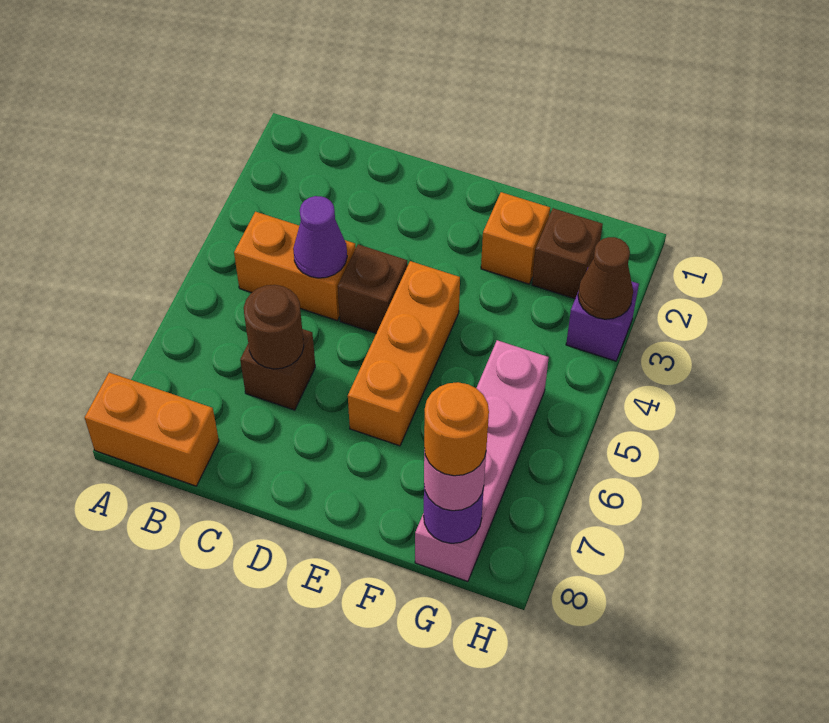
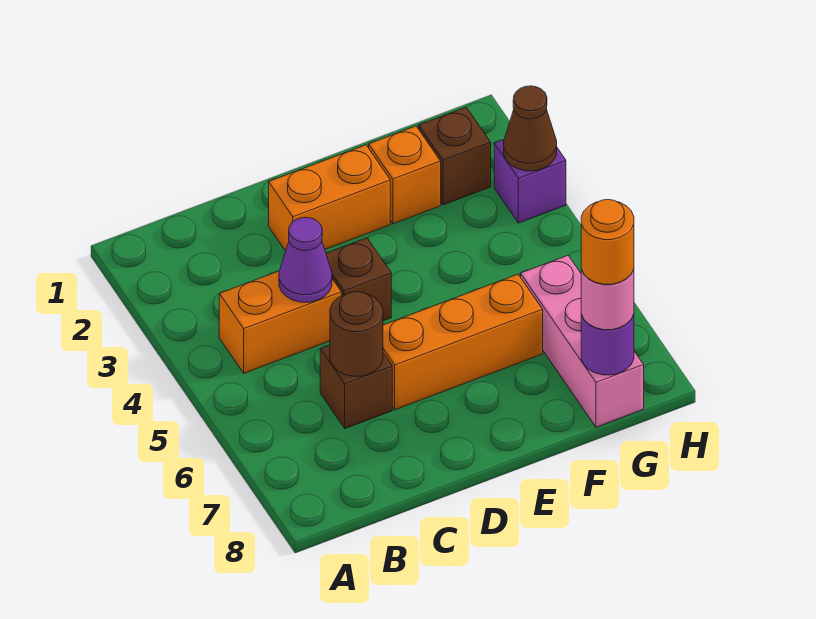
orange 1x2 brick [85,373,219,486] -> orange 1x2 brick moved to [269,145,390,251]
orange 1x3 brick [348,261,460,446] -> orange 1x3 brick turned to [383,274,543,410]
pink 1x4 brick [415,340,549,582] -> pink 1x3 brick [521,255,644,427]

